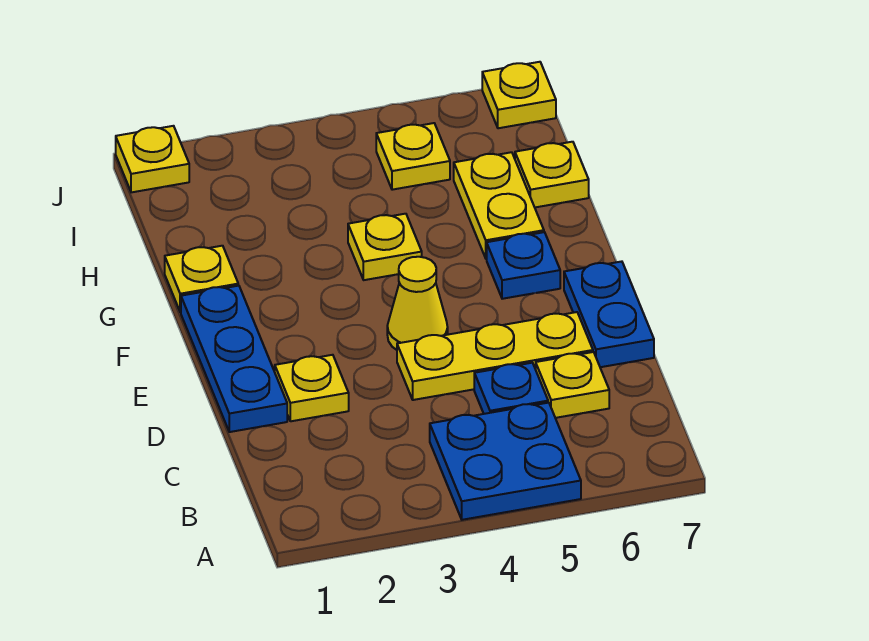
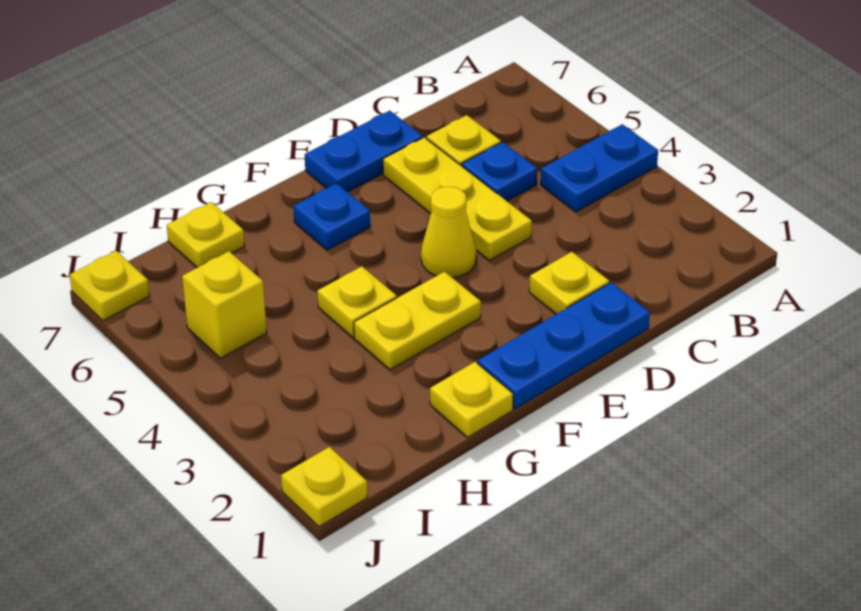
blue 2x2 plate [430,403,581,520] -> blue 1x2 plate [541,124,658,212]
yellow 1x2 plate [454,152,544,259] -> yellow 1x2 plate moved to [354,272,481,370]
yellow 1x1 plate [376,123,450,190] -> yellow 1x1 brick [182,251,267,358]

